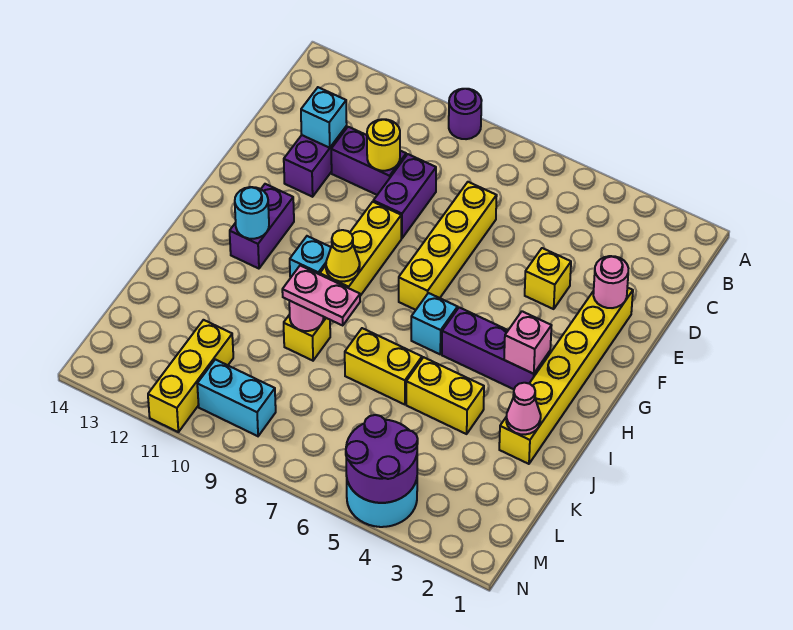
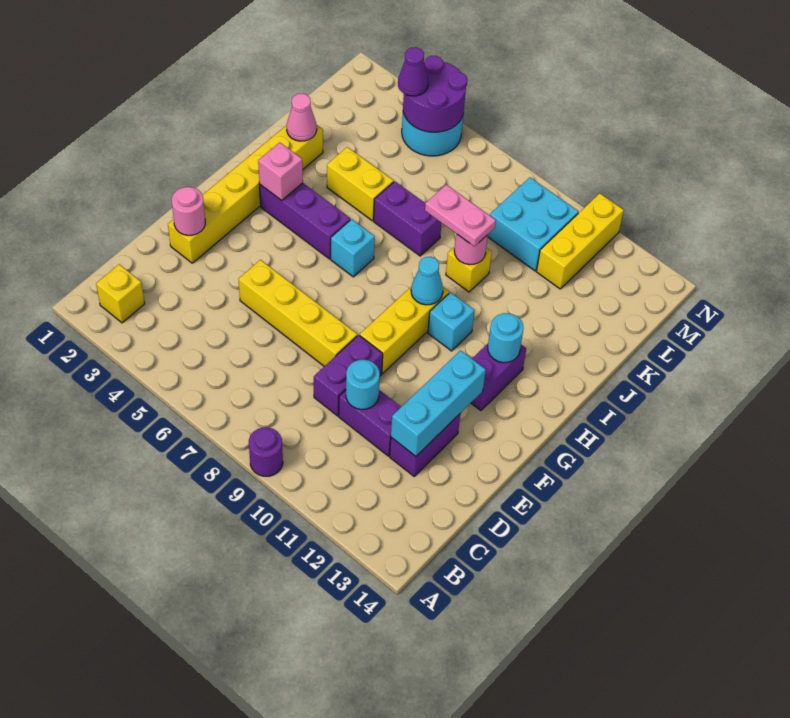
yellow 1x4 brick [399,182,497,310] -> yellow 1x4 brick turned to [239,260,357,366]
yellow 1x1 round brick [367,119,400,171] -> cyan 1x1 round brick [346,360,380,409]
cyan 1x1 brick [301,87,347,148] -> cyan 1x3 brick [391,350,486,456]
yellow 1x1 brick [525,248,571,309] -> yellow 1x1 brick moved to [96,264,145,323]
yellow 1x1 cone [326,230,360,282] -> cyan 1x1 cone [411,257,443,305]
yellow 1x2 brick [345,328,422,405] -> purple 1x2 brick [374,181,441,256]
none -> purple 1x1 cone [398,47,428,96]
cyan 1x2 brick [197,359,276,436] -> cyan 2x2 brick [488,178,579,271]

